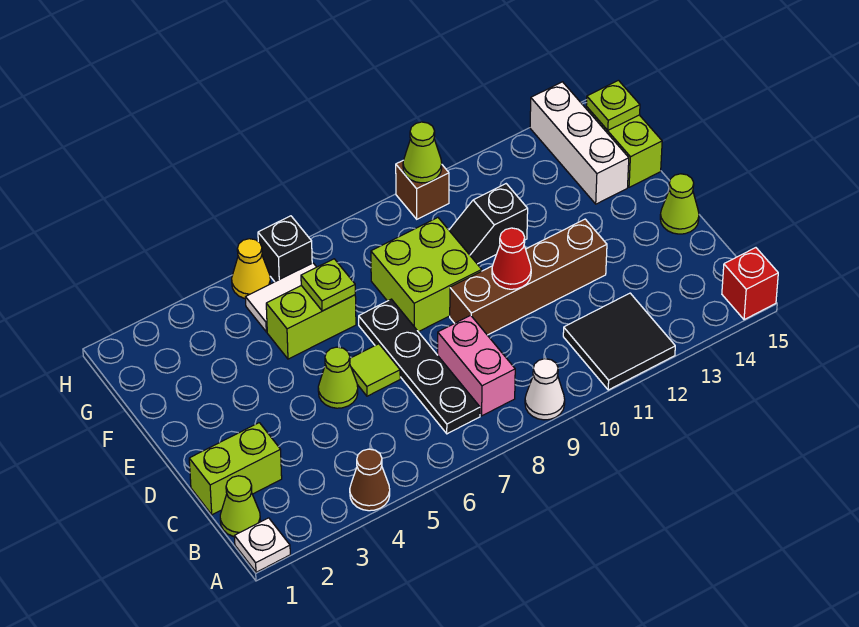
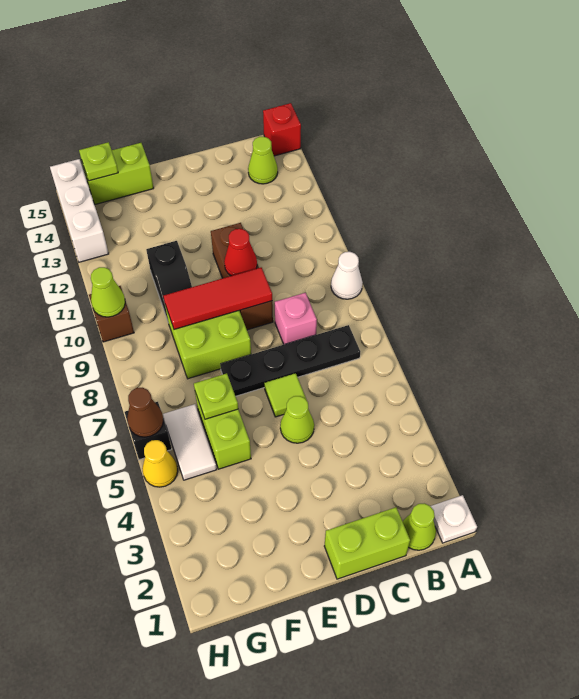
brown 1x1 cone [350,449,390,511] -> brown 1x1 cone moved to [127,388,163,437]
black 2x2 tile [563,293,675,390] -> none
pink 1x2 brick [438,315,515,416] -> pink 1x1 brick [275,293,317,344]
lime 1x2 brick [189,423,282,515] -> lime 1x2 brick turned to [324,507,410,579]
brown 1x4 brick [450,219,607,335] -> brown 1x3 brick [211,223,273,330]
none -> red 1x3 tile [164,267,272,329]
lime 1x1 cone [660,174,699,234] -> lime 1x1 cone moved to [248,137,278,184]
white 1x3 brick [530,82,629,204] -> white 1x3 brick turned to [50,159,109,262]

